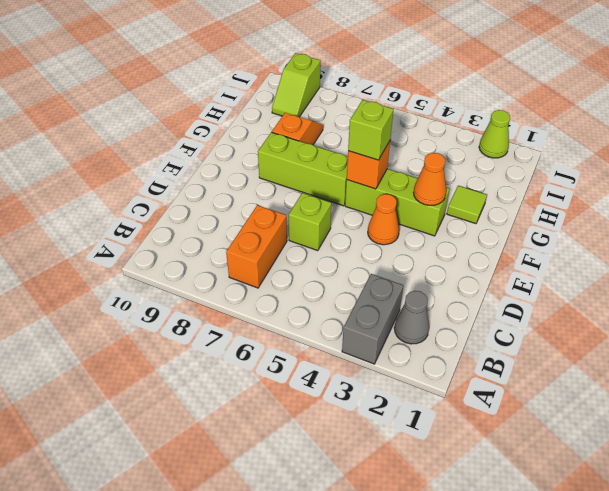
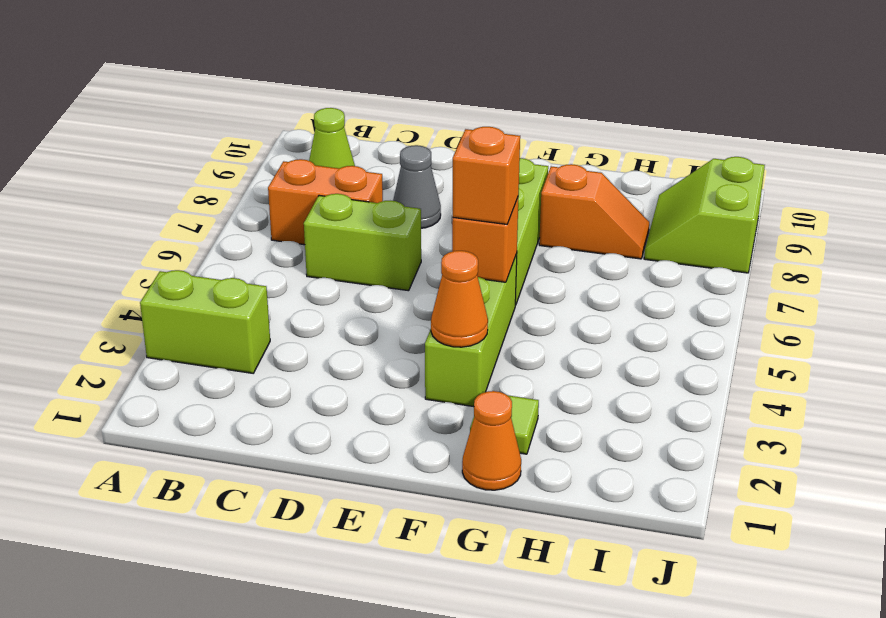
grey 1x2 brick [342,274,403,364] -> lime 1x2 brick [140,270,270,373]
grey 1x1 cone [394,291,429,344] -> grey 1x1 cone moved to [393,145,441,228]
lime 1x1 brick [289,193,331,251] -> lime 1x2 brick [304,194,421,291]
orange 1x1 cone [368,194,399,245] -> orange 1x1 cone moved to [462,391,521,490]
lime 1x1 brick [348,100,393,160] -> orange 1x1 brick [453,127,520,224]
lime 1x2 slope [272,53,320,117] -> lime 2x2 slope [644,157,765,273]
lime 1x1 cone [479,110,510,158] -> lime 1x1 cone moved to [309,108,355,168]

